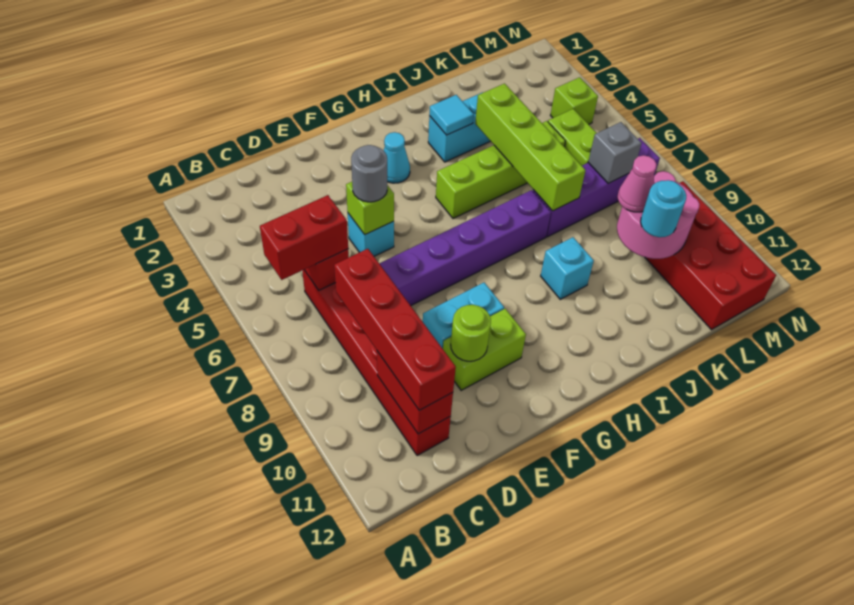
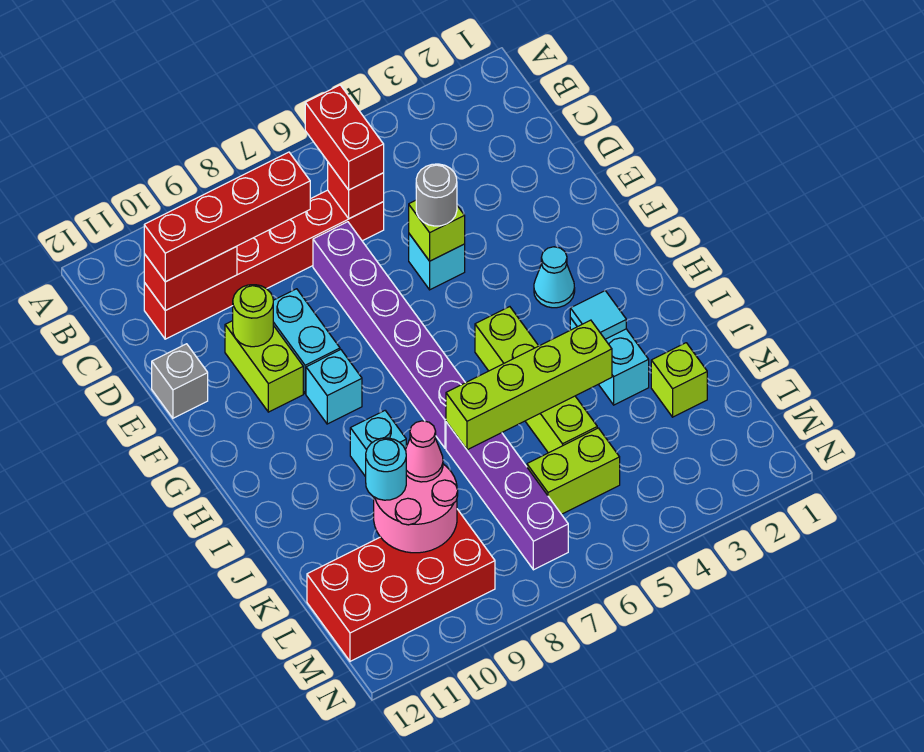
none -> cyan 1x1 brick [306,350,362,424]
grey 1x1 brick [588,122,642,183] -> grey 1x1 brick moved to [152,344,208,418]
lime 1x1 brick [550,77,598,124] -> lime 1x1 brick moved to [651,343,707,417]

